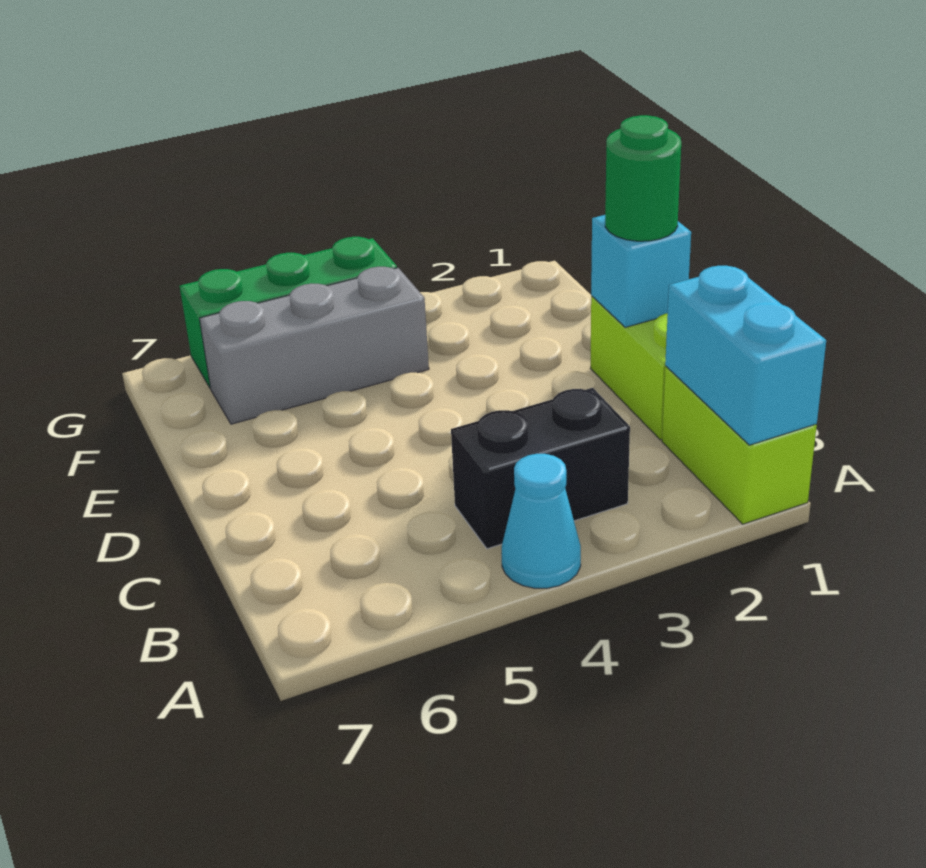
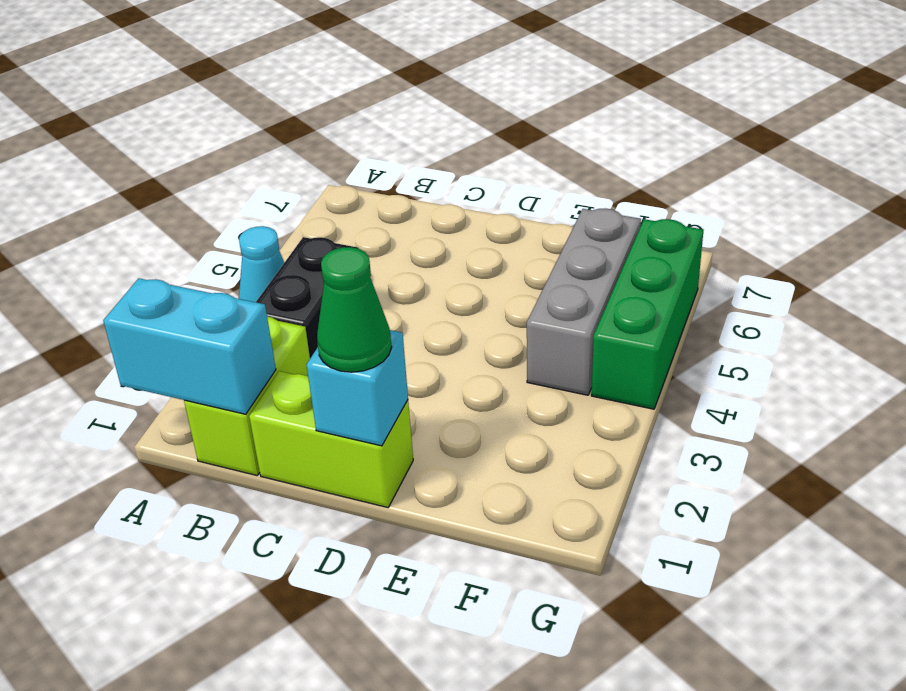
lime 1x2 brick [662,367,817,524] -> lime 1x2 brick turned to [184,316,310,475]
green 1x1 round brick [605,115,681,241] -> green 1x1 cone [317,247,392,372]

